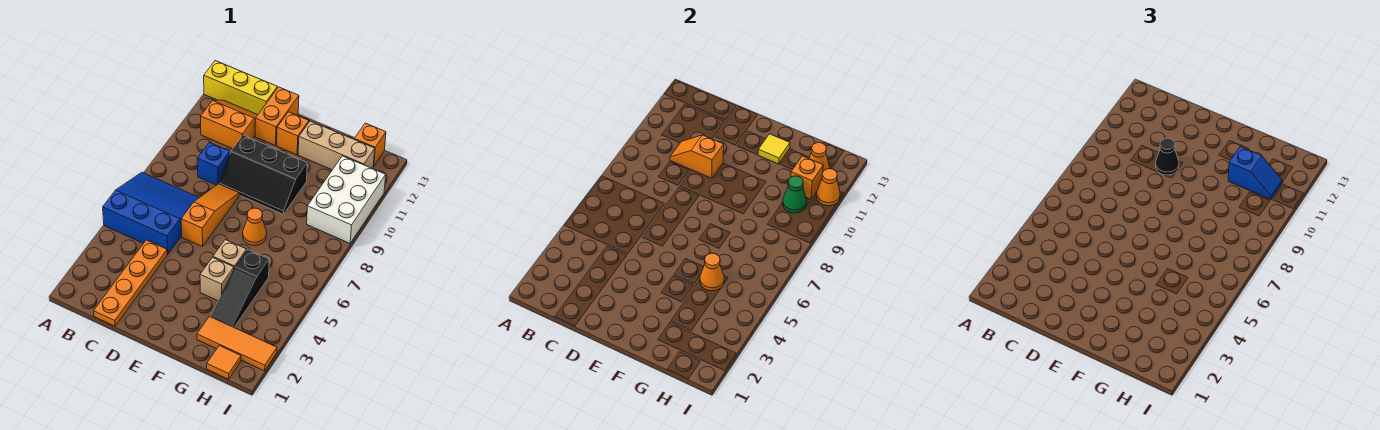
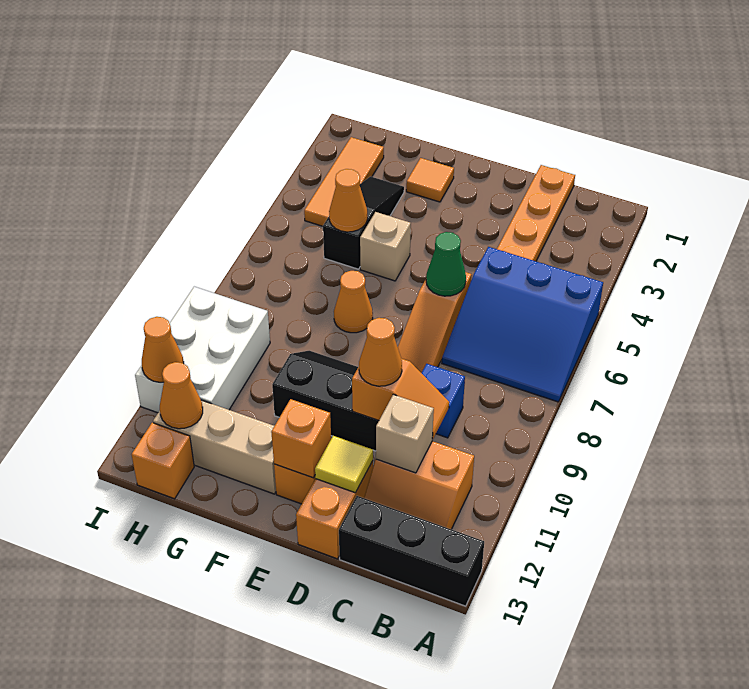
yellow 1x3 brick [204,61,277,115] -> black 1x3 brick [339,496,484,606]
black 1x1 cone [1156,138,1179,175] -> orange 1x1 cone [359,318,402,386]
tan 1x1 brick [200,257,234,301] -> tan 1x1 brick moved to [376,394,434,473]
yellow 1x1 tile [758,134,790,164] -> yellow 1x1 tile moved to [315,436,373,493]
orange 1x3 tile [197,316,277,371] -> orange 1x3 tile turned to [304,137,384,226]
blue 1x2 slope [1228,147,1282,199] -> none
orange 1x1 tile [207,346,241,379] -> orange 1x1 tile moved to [406,158,454,202]
green 1x1 cone [783,176,806,213] -> green 1x1 cone moved to [426,232,466,296]
orange 1x1 brick [791,156,823,199] -> orange 1x1 brick moved to [271,399,331,478]

